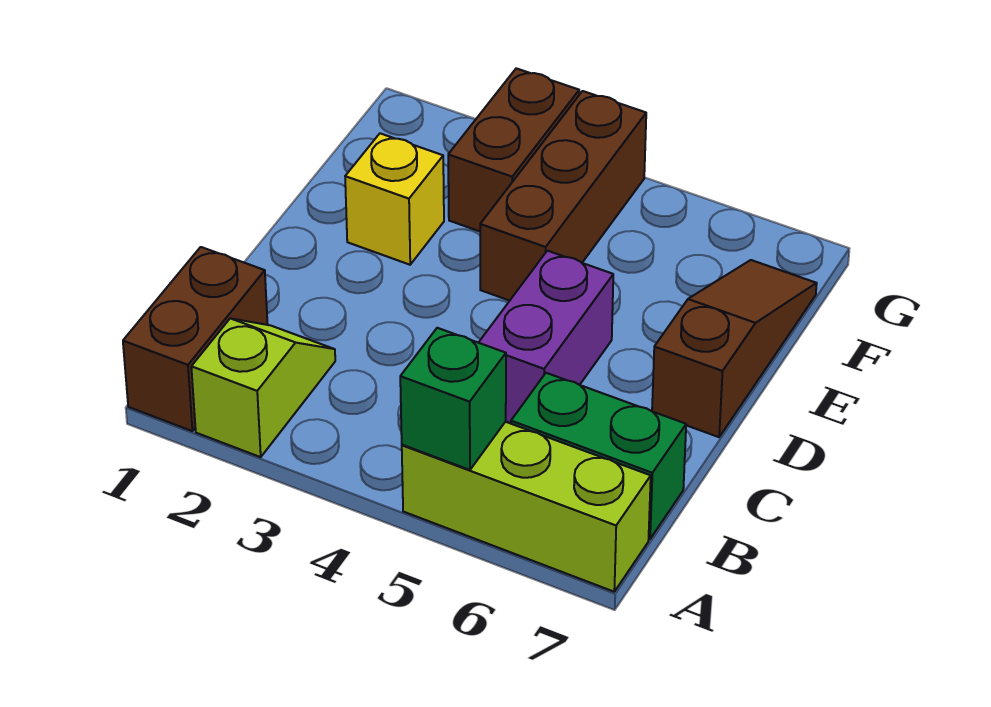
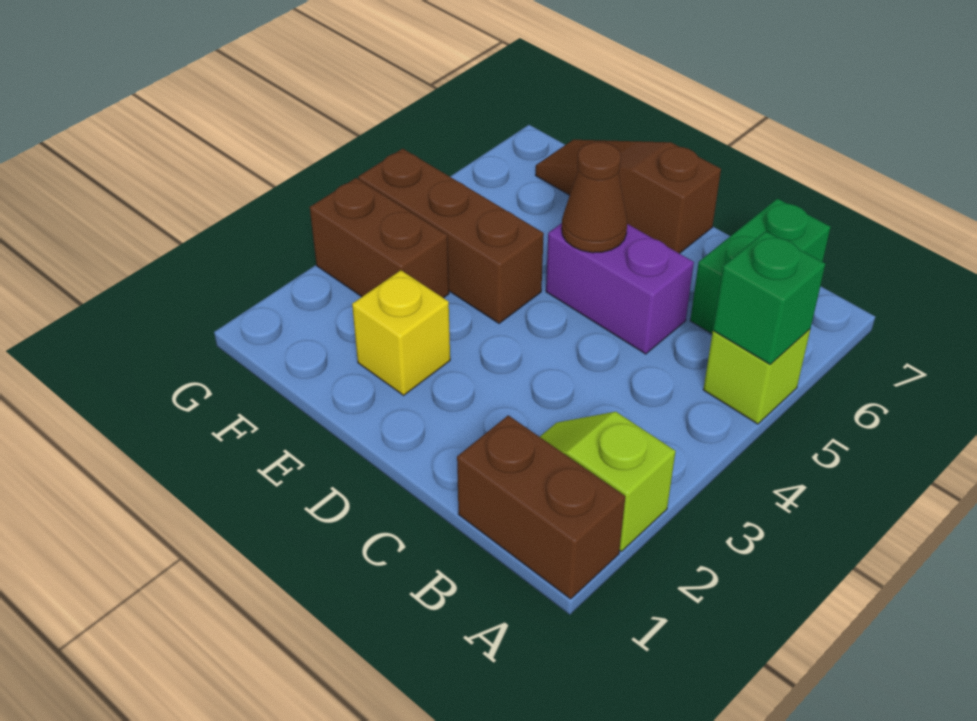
lime 1x3 brick [402,422,651,592] -> lime 1x1 brick [703,329,810,424]
none -> brown 1x1 cone [562,142,627,253]

